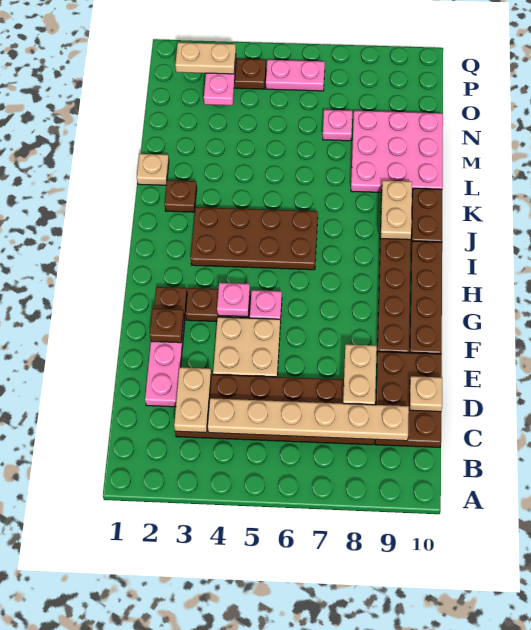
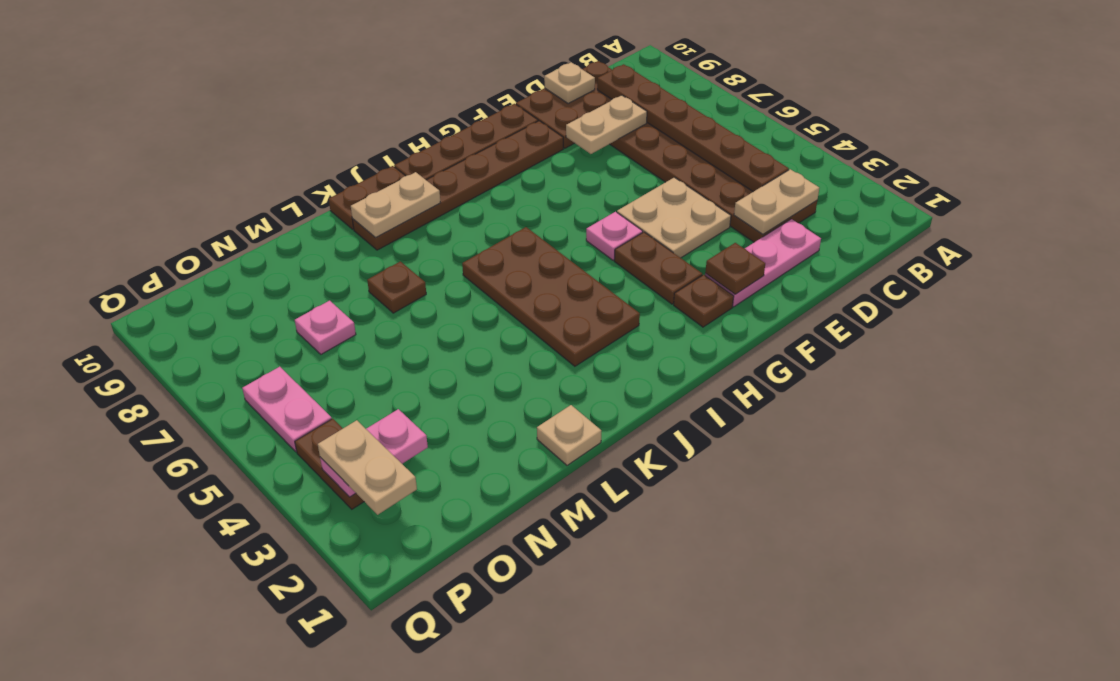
tan 1x6 plate [208,398,409,441] -> brown 1x6 plate [597,64,789,192]
pink 1x1 plate [217,283,250,317] -> none
brown 1x1 plate [165,180,197,212] -> brown 1x1 plate moved to [367,261,426,313]
pink 3x3 plate [351,111,443,193] -> none

